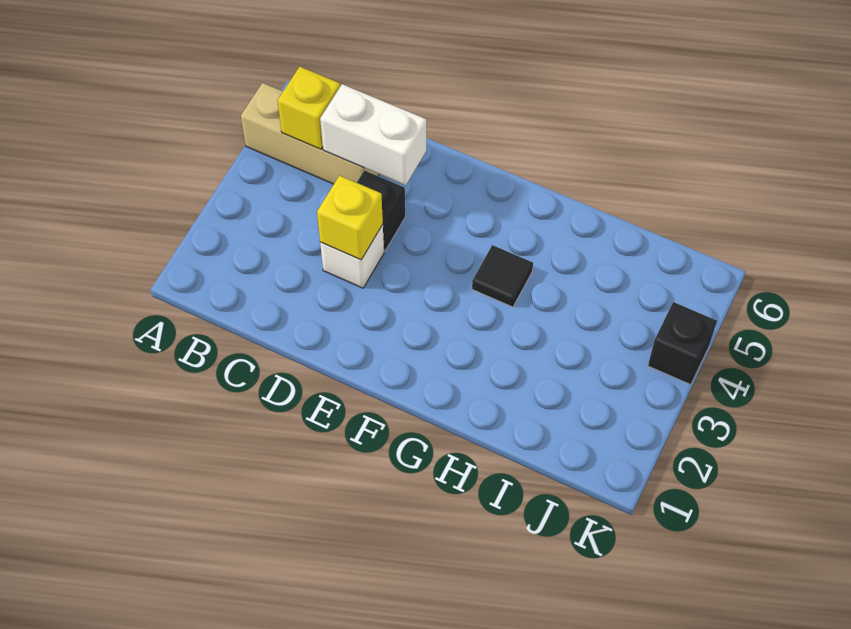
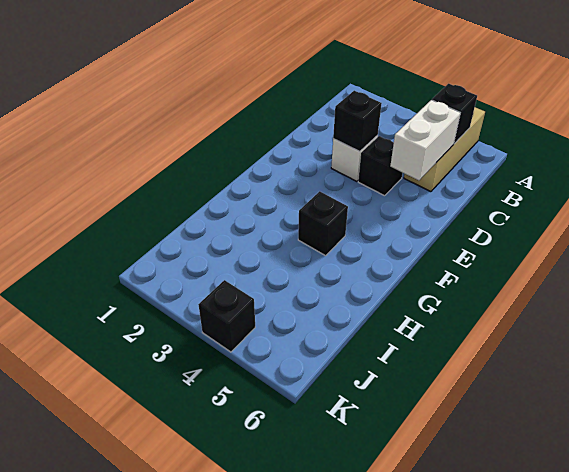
yellow 1x1 brick [277,67,340,149] -> black 1x1 brick [432,84,477,144]
yellow 1x1 brick [317,176,383,260] -> black 1x1 brick [333,91,382,152]
black 1x1 tile [472,245,533,307] -> black 1x1 brick [298,191,348,256]

